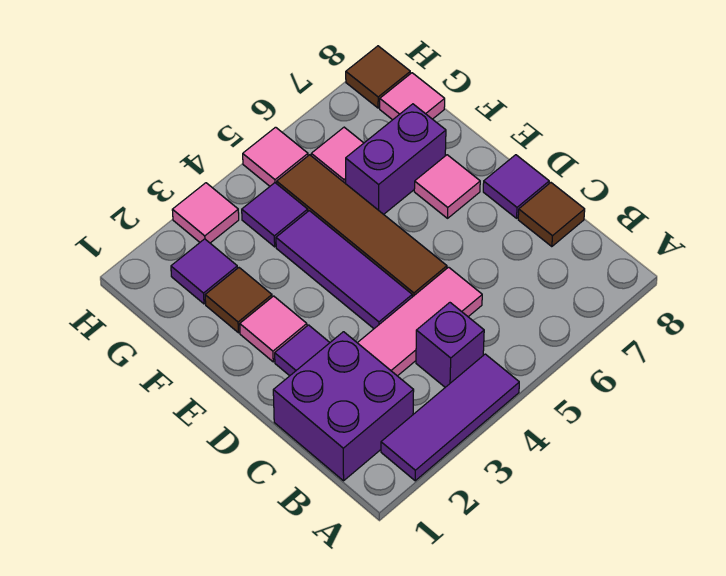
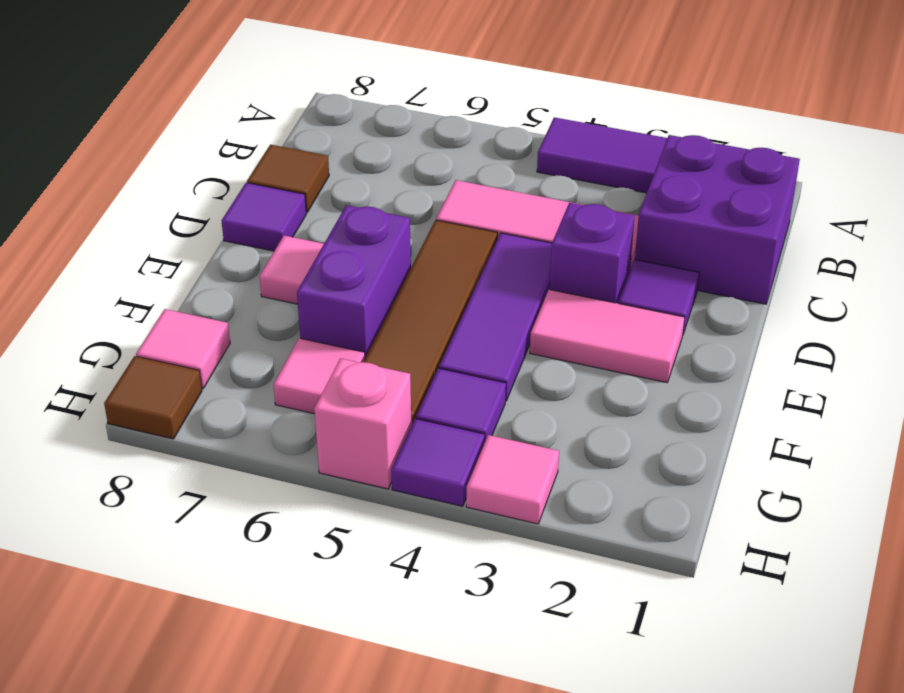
purple 1x1 brick [416,303,484,387] -> purple 1x1 brick moved to [550,203,635,303]
pink 1x1 tile [240,296,307,362] -> pink 1x2 tile [530,289,685,383]
brown 1x1 tile [205,268,272,333] -> none
purple 1x2 brick [346,104,446,214] -> purple 1x2 brick turned to [297,205,411,358]
purple 1x1 tile [171,239,237,304] -> purple 1x1 tile moved to [391,419,485,506]
pink 1x1 tile [243,127,308,186] -> pink 1x1 brick [314,358,411,489]

